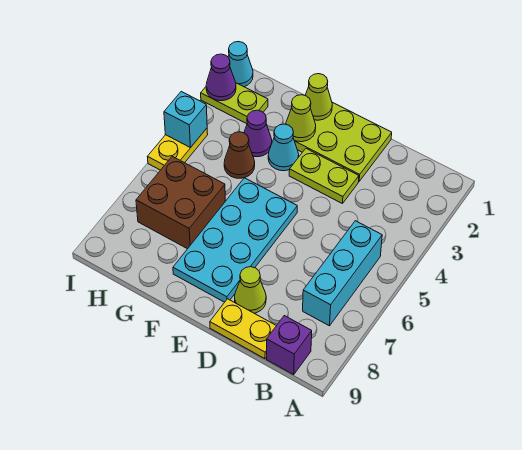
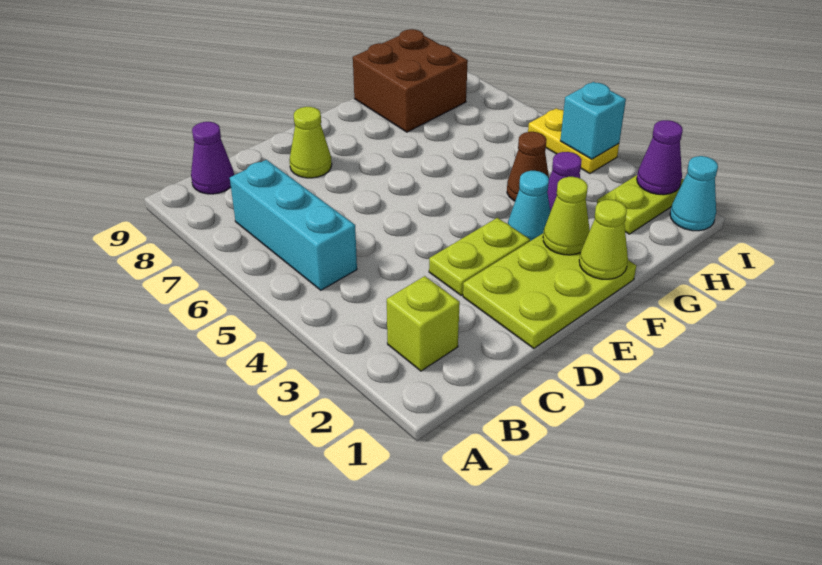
none -> lime 1x1 brick [387,276,460,371]
purple 1x1 brick [267,316,312,375] -> purple 1x1 cone [191,122,234,194]
yellow 1x2 plate [210,299,276,359] -> none
cyan 2x4 plate [173,178,297,302] -> none
brown 2x2 brick [136,156,225,249] -> brown 2x2 brick moved to [353,29,468,132]

